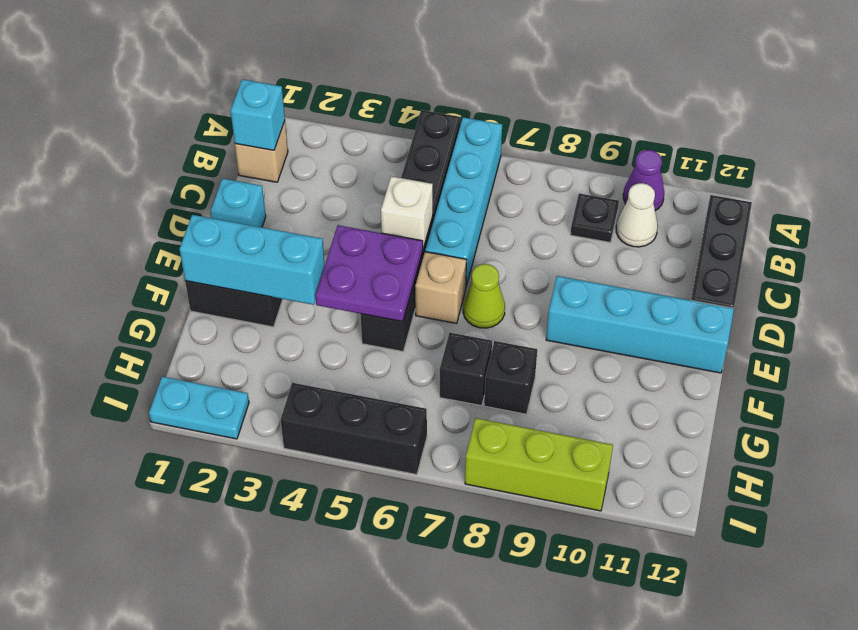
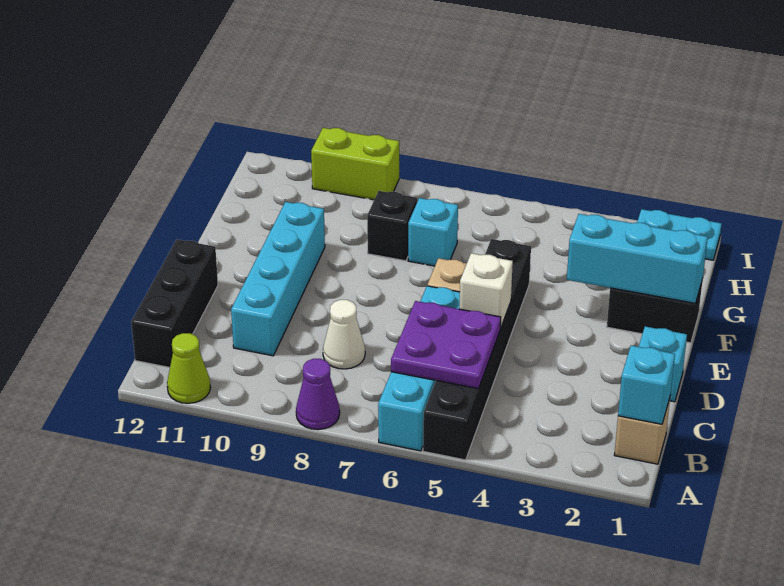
purple 1x1 cone [623,150,664,211] -> purple 1x1 cone moved to [296,359,340,430]
black 1x1 plate [570,194,619,242] -> none
white 1x1 cone [616,183,658,247] -> white 1x1 cone moved to [323,300,365,369]
purple 2x2 plate [315,225,423,322] -> purple 2x2 plate moved to [391,301,501,389]
lime 1x1 cone [463,264,505,328] -> lime 1x1 cone moved to [167,333,211,403]
cyan 1x4 brick [546,276,734,373] -> cyan 1x4 brick turned to [231,202,325,356]
black 1x1 brick [440,333,492,406] -> cyan 1x1 brick [408,198,458,266]
black 1x3 brick [281,383,427,475] -> none
lime 1x3 brick [465,418,613,511] -> lime 1x2 brick [311,128,399,200]

